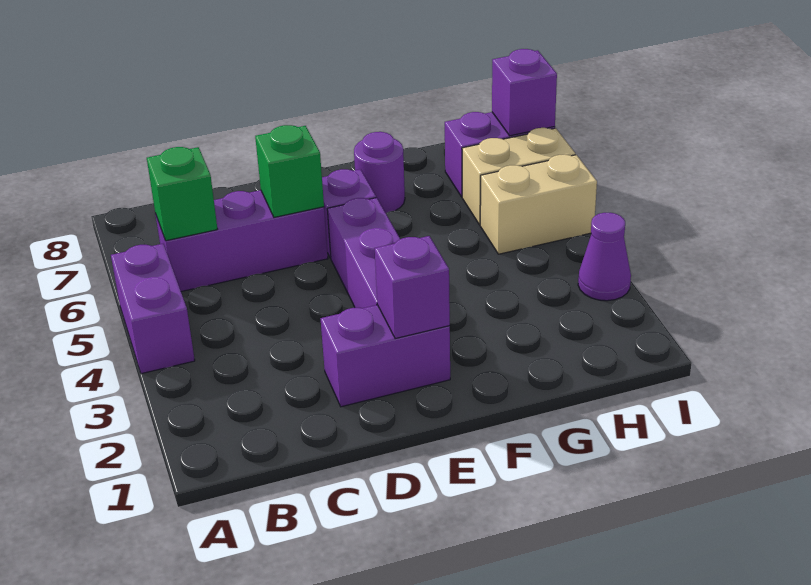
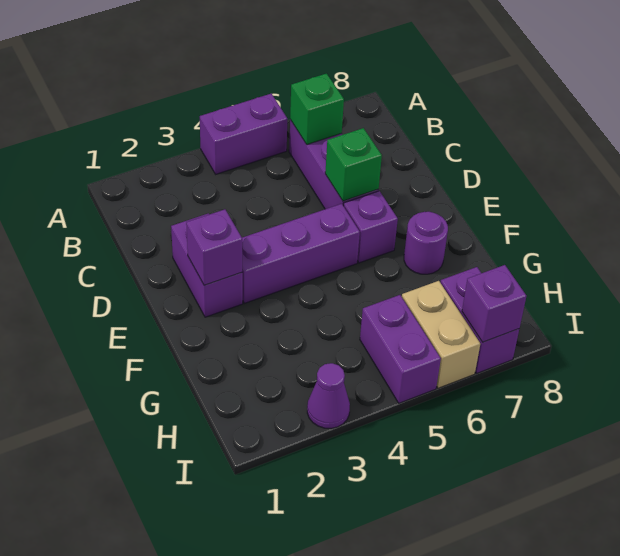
tan 1x2 brick [480,155,597,254] -> purple 1x2 brick [360,295,441,403]

